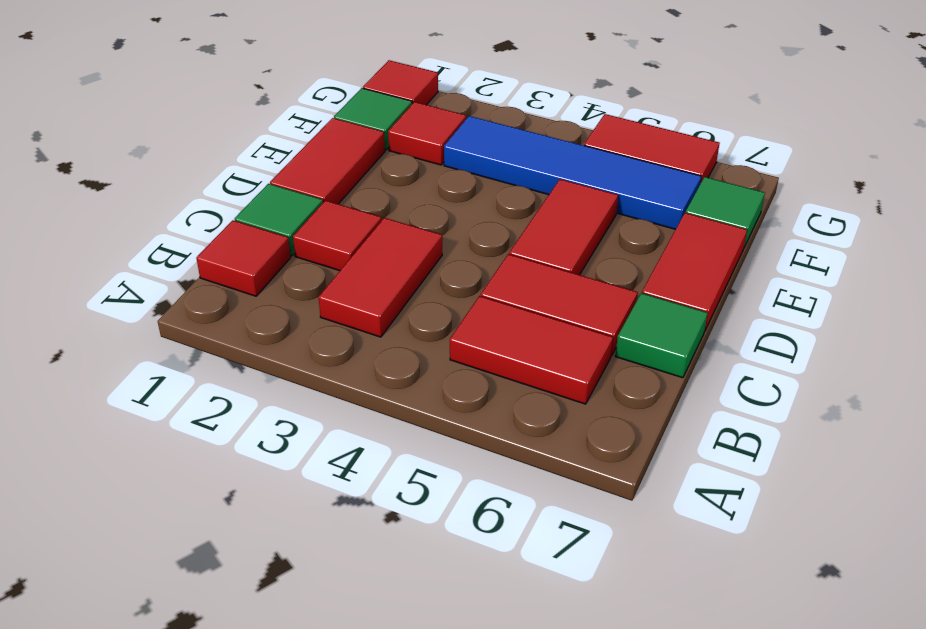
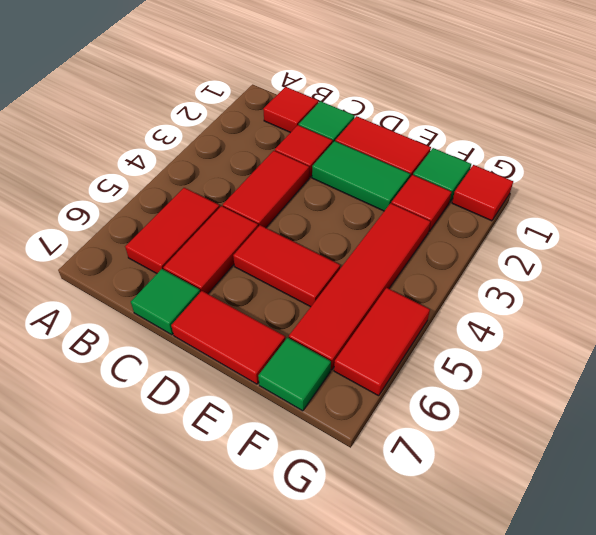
red 1x2 tile [318,218,442,337] -> red 1x2 tile turned to [223,151,309,228]
none -> green 1x2 tile [312,141,410,211]
blue 1x4 tile [444,116,701,229] -> red 1x4 tile [289,203,430,370]

